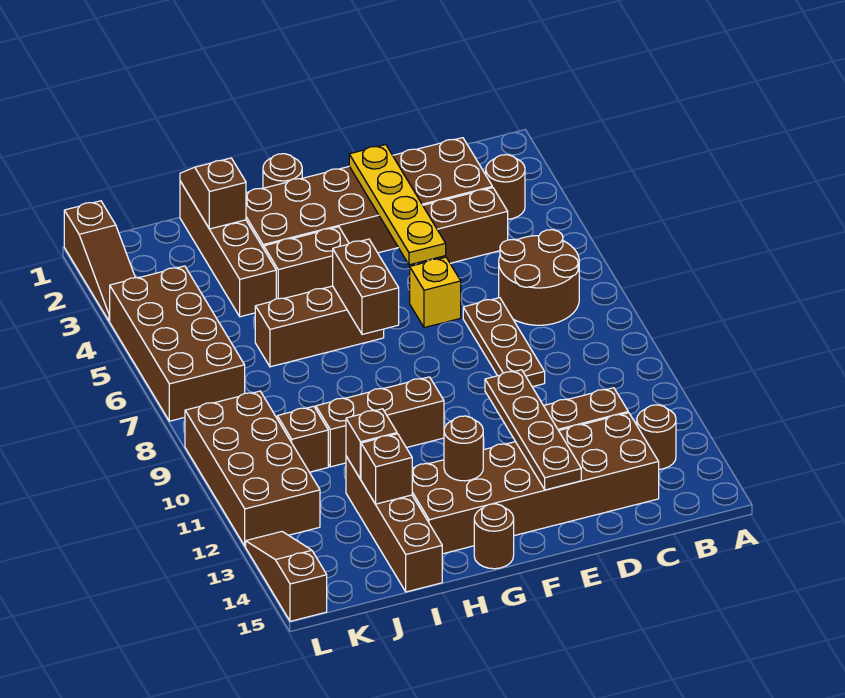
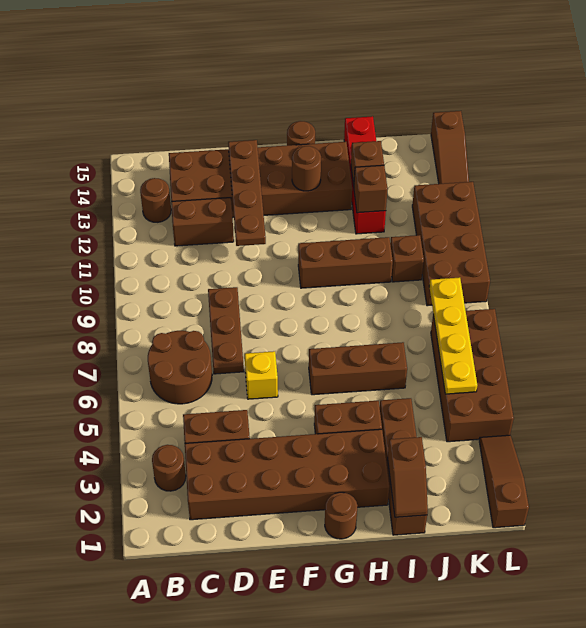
yellow 1x4 plate [349,145,446,265] -> yellow 1x4 plate moved to [429,278,477,394]
brown 1x2 brick [333,239,399,334] -> none
brown 1x4 brick [346,456,442,592] -> red 1x4 brick [344,116,386,234]

